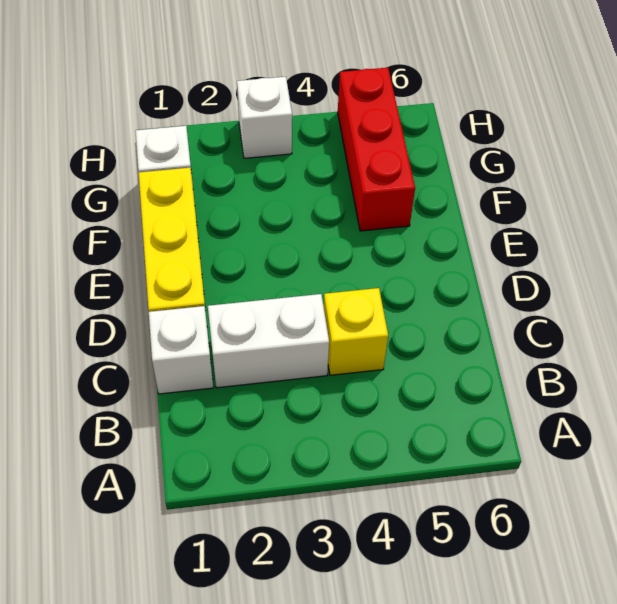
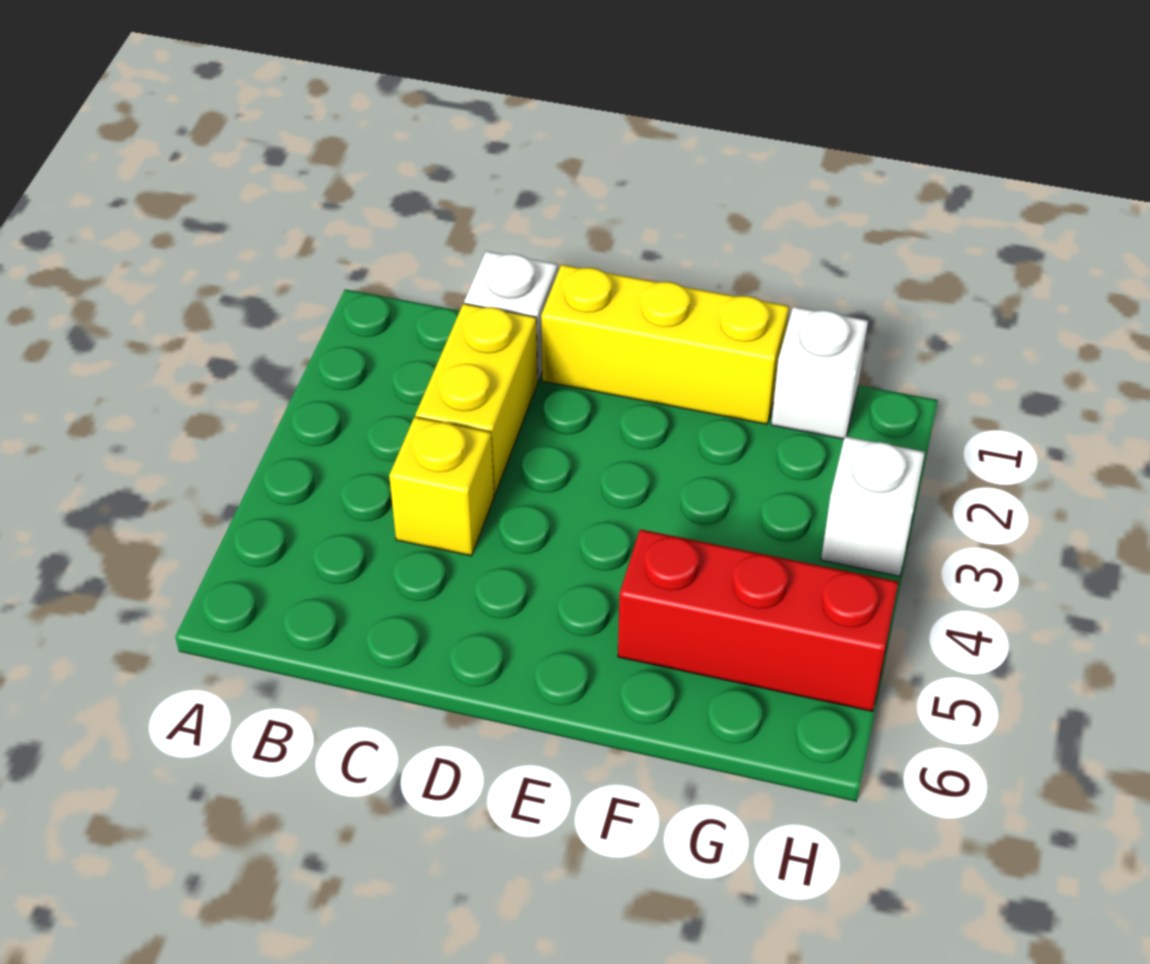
white 1x2 brick [208,294,329,388] -> yellow 1x2 brick [416,304,538,494]

